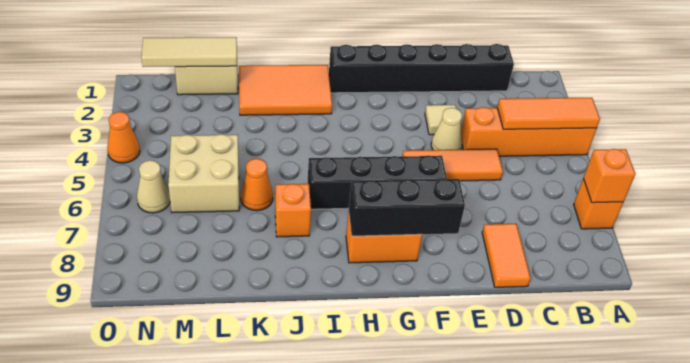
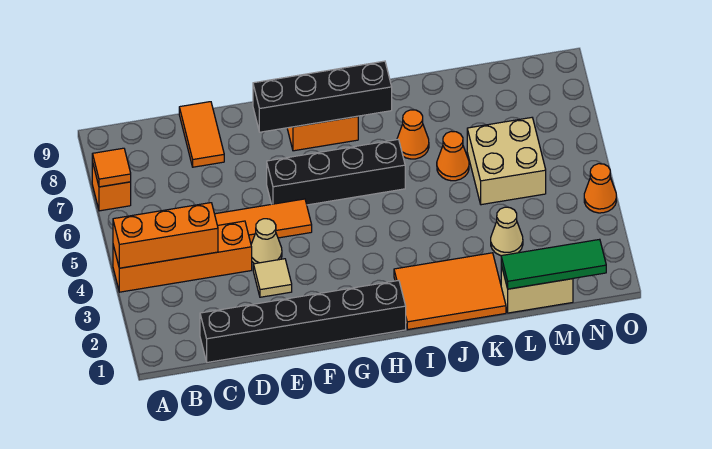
orange 1x3 tile [497,98,600,129] -> orange 1x3 brick [113,203,218,268]
orange 1x1 brick [583,149,635,203] -> orange 1x1 tile [92,148,131,187]
black 1x3 brick [349,179,465,236] -> black 1x4 brick [253,61,392,132]
orange 1x1 brick [275,184,311,237] -> orange 1x1 cone [397,110,429,159]
tan 1x3 tile [141,37,237,67] -> green 1x3 tile [501,239,606,289]
tan 1x1 cone [137,160,170,213] -> tan 1x1 cone moved to [491,207,523,256]

